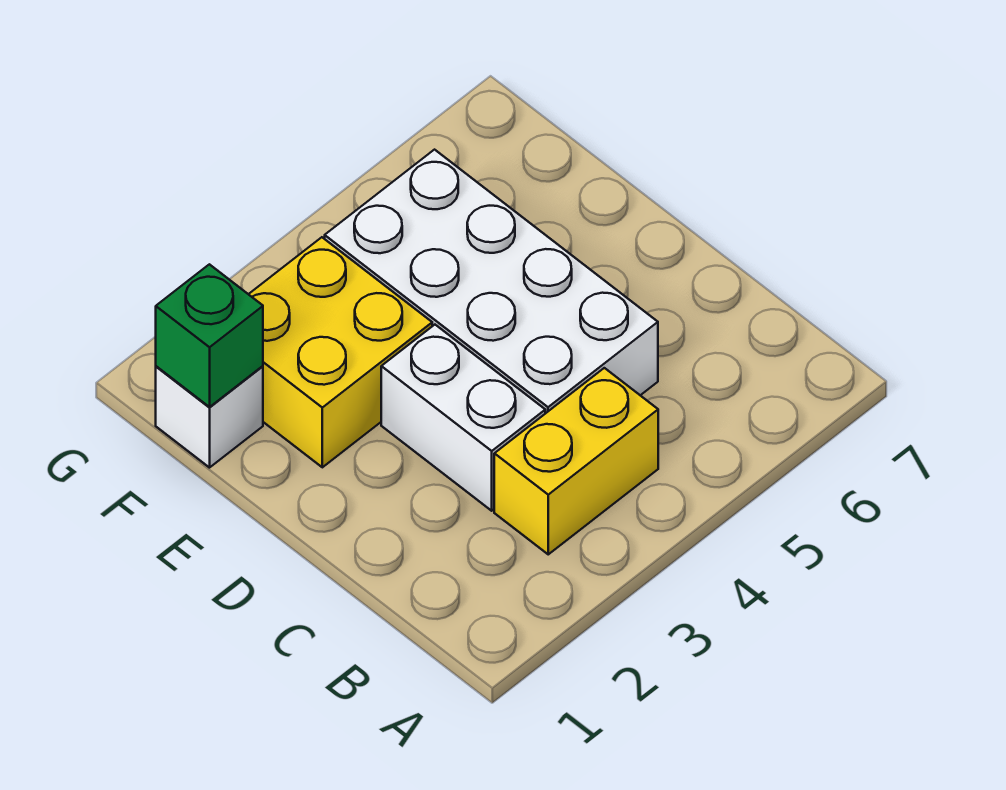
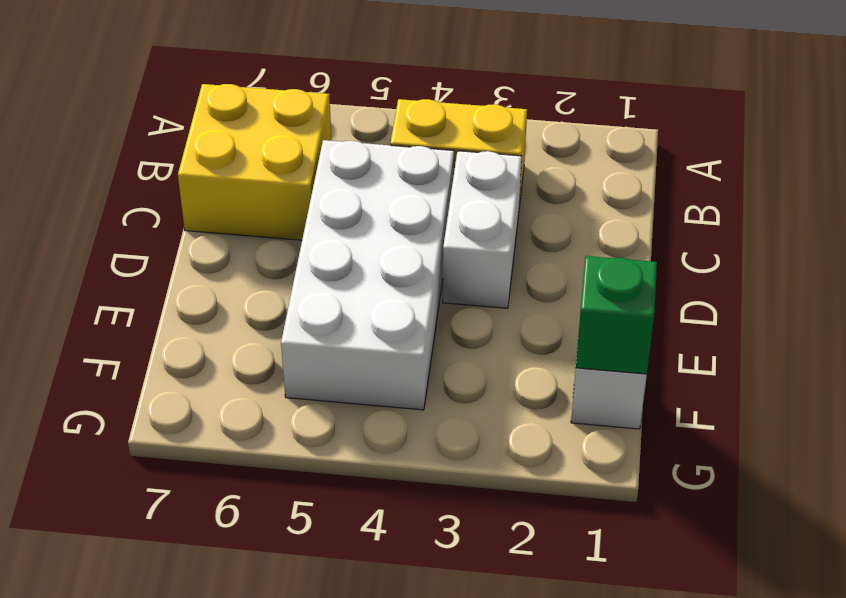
yellow 2x2 brick [249,237,432,467] -> yellow 2x2 brick moved to [178,84,331,240]

